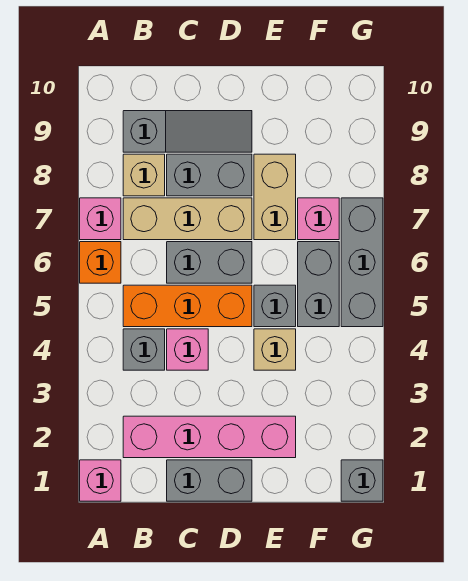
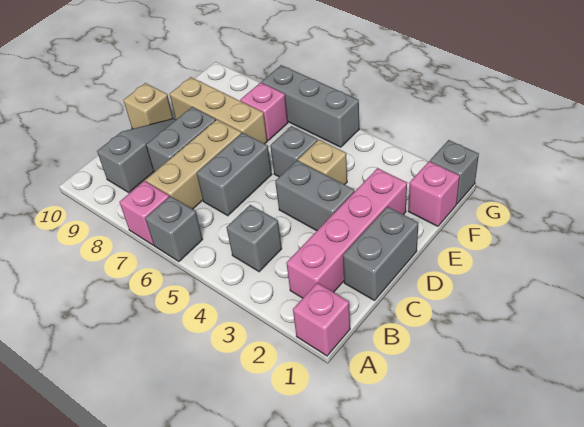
orange 1x1 brick [80,242,121,283] -> grey 1x1 brick [145,196,203,262]
orange 1x3 brick [123,285,252,327] -> none
tan 1x1 brick [123,154,165,196] -> tan 1x1 brick moved to [123,83,173,129]
pink 1x1 brick [167,329,208,370] -> pink 1x1 brick moved to [408,161,460,226]
tan 1x2 brick [254,154,296,240] -> tan 1x3 brick [170,77,267,144]
grey 1x2 brick [298,242,339,327] -> grey 1x2 brick moved to [275,161,355,231]

